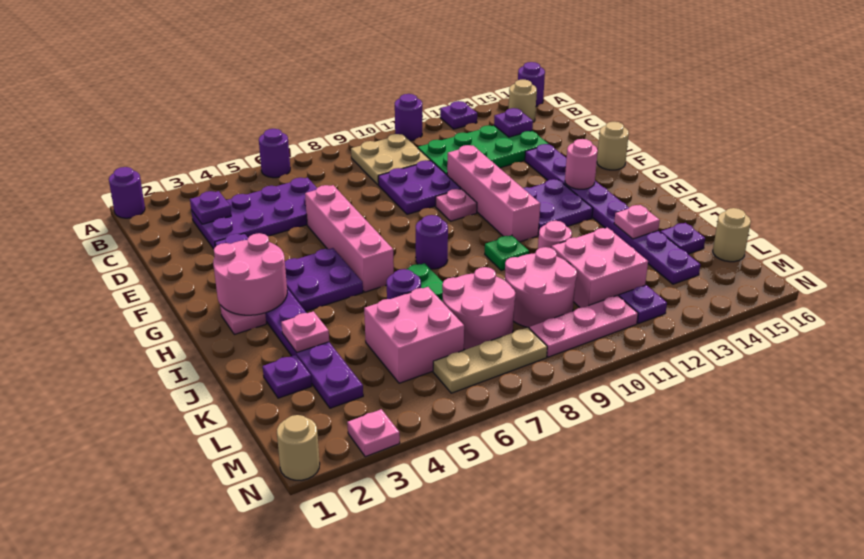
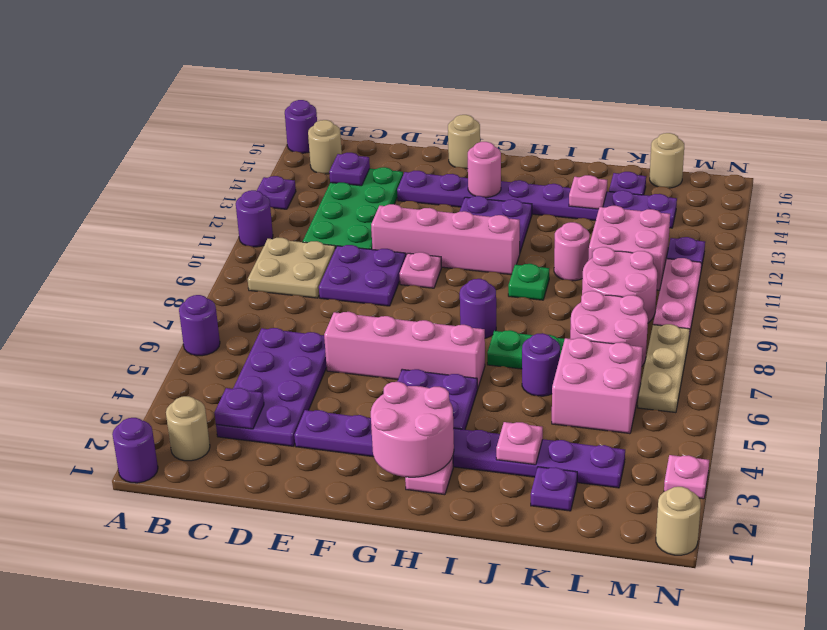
none -> tan 1x1 round brick [166,396,210,461]

